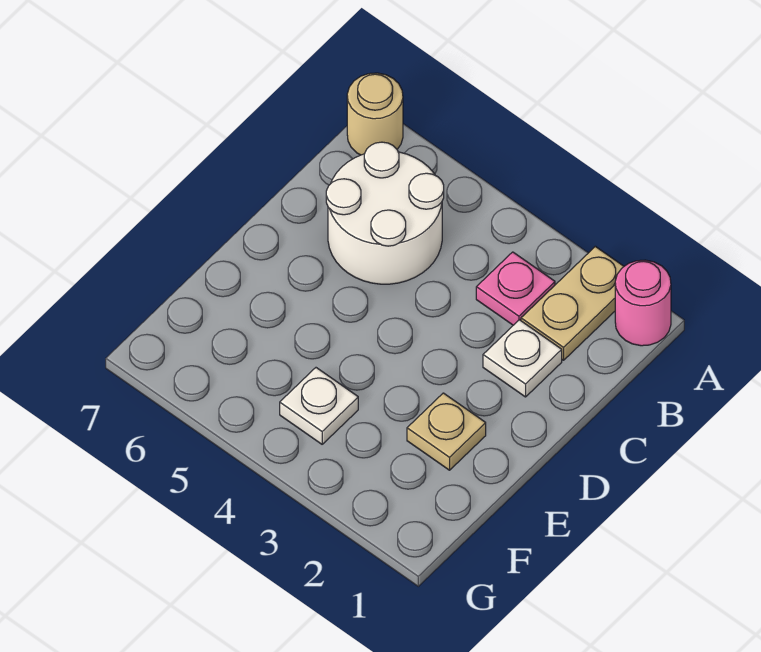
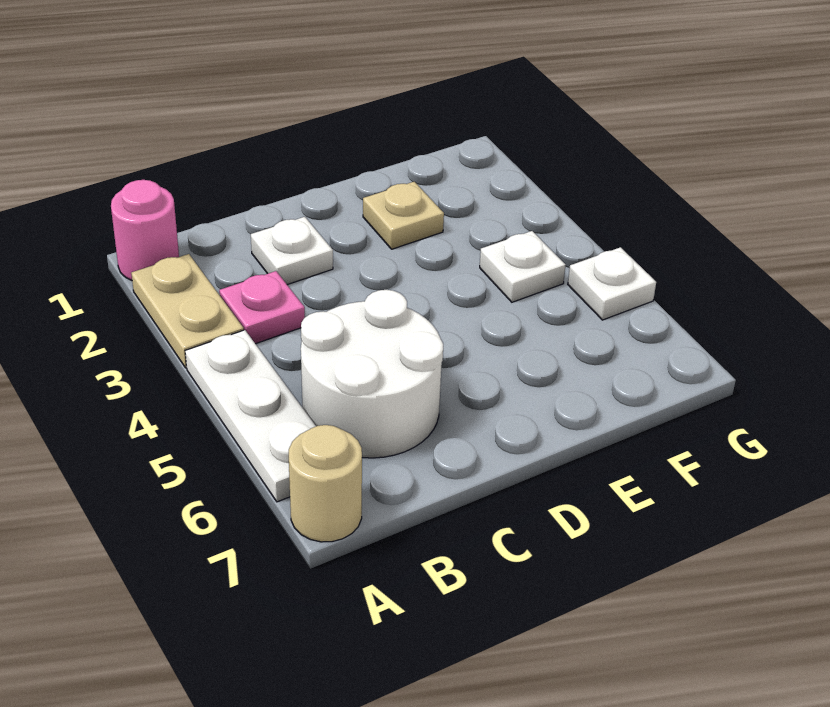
tan 1x2 plate [521,246,624,360] -> tan 1x2 plate turned to [131,254,244,368]
none -> white 1x3 plate [185,330,316,502]
none -> white 1x1 plate [568,247,656,320]

